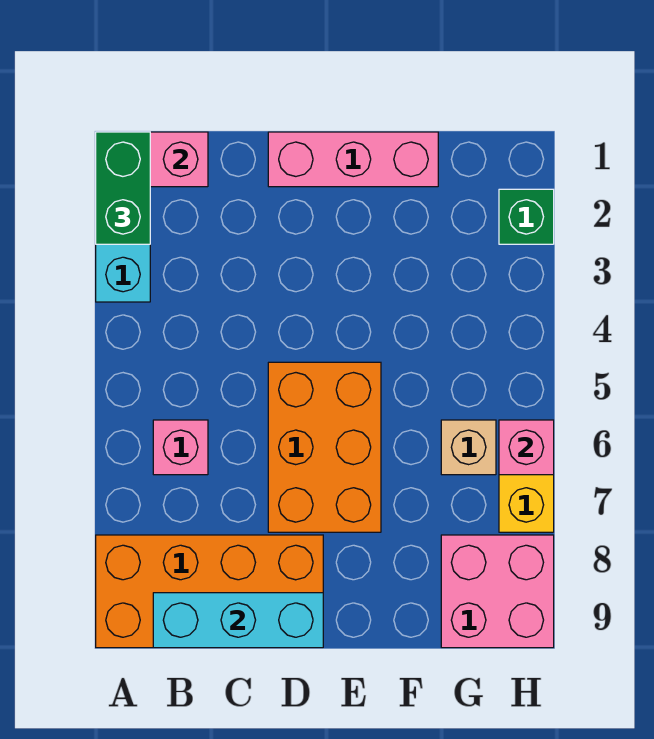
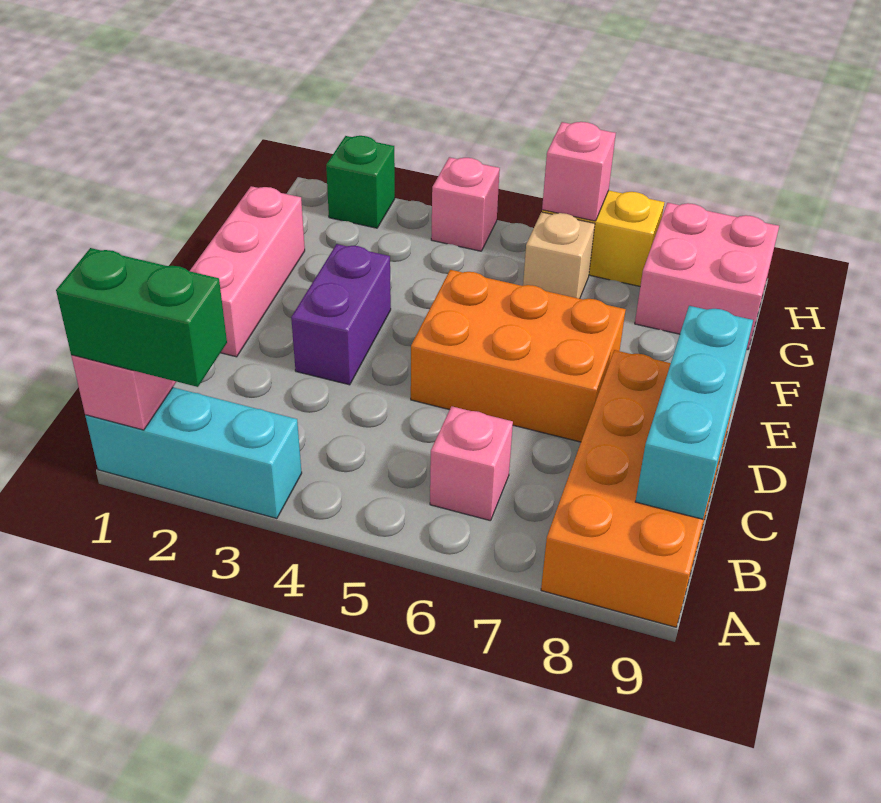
none -> purple 1x2 brick [291,244,391,385]
none -> pink 1x1 brick [431,157,500,251]

